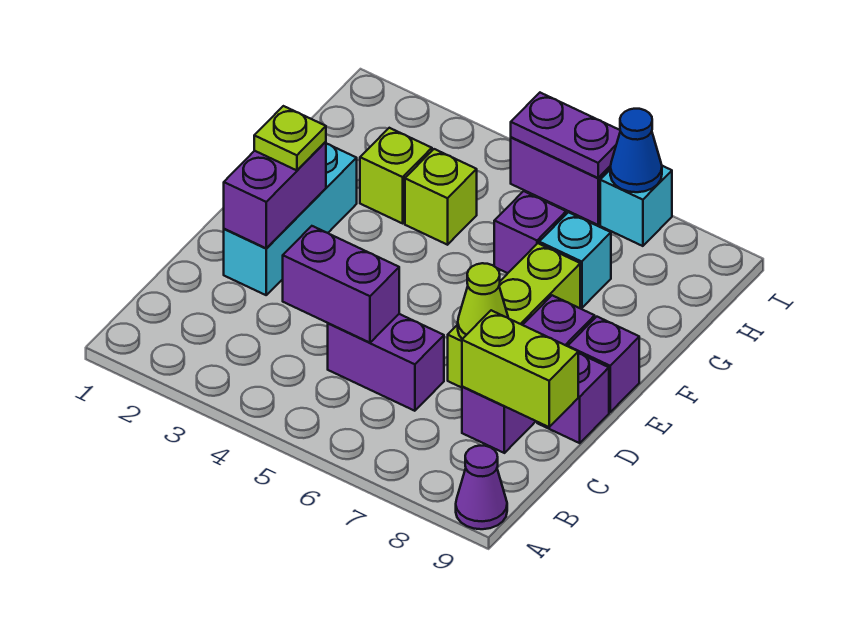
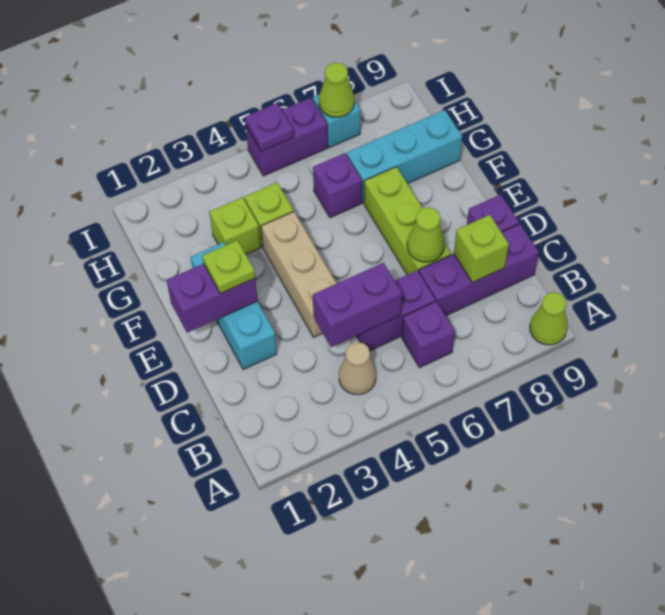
purple 1x1 cone [456,446,507,529] -> lime 1x1 cone [530,292,568,345]
none -> tan 1x1 cone [339,342,376,394]
purple 1x3 brick [462,295,595,453] -> purple 1x3 brick turned to [419,224,539,316]
lime 1x2 brick [462,310,578,427] -> lime 1x1 brick [454,215,509,282]
purple 1x2 brick [224,142,326,248] -> purple 1x2 brick turned to [167,264,257,333]
none -> tan 1x3 brick [261,212,337,337]
purple 1x1 brick [568,317,639,412] -> purple 1x1 brick moved to [402,301,455,368]
cyan 1x1 brick [539,212,611,308] -> cyan 1x3 brick [347,110,462,203]
purple 1x2 plate [511,93,620,178] -> purple 1x1 plate [245,103,294,151]
blue 1x1 cone [610,109,662,192] -> lime 1x1 cone [319,62,354,117]

